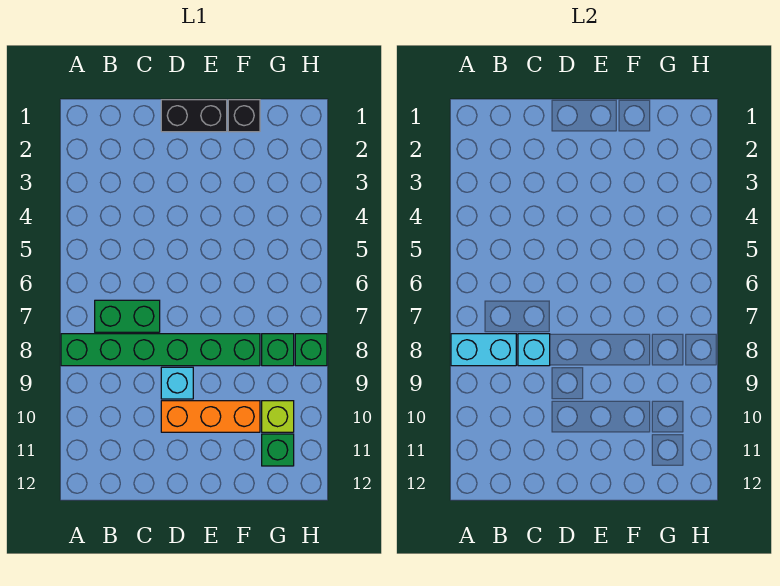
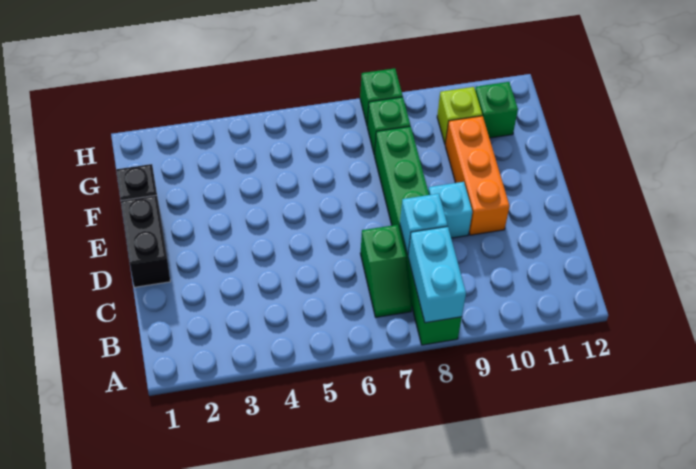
green 1x2 brick [95,300,160,332] -> green 1x2 slope [360,225,412,317]

